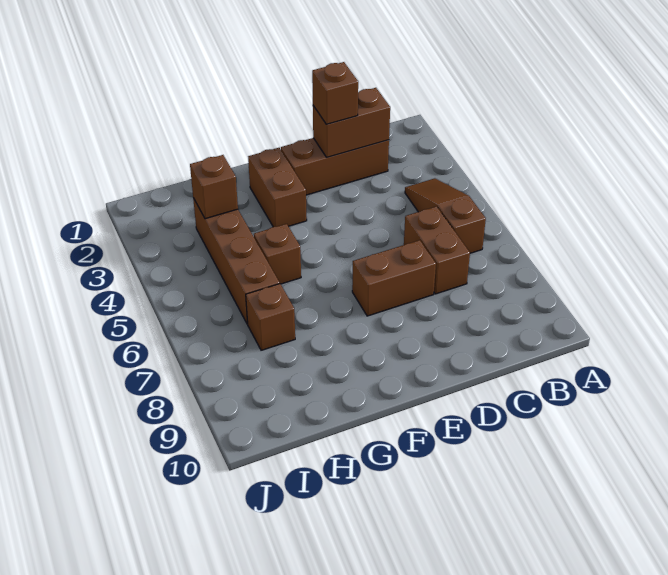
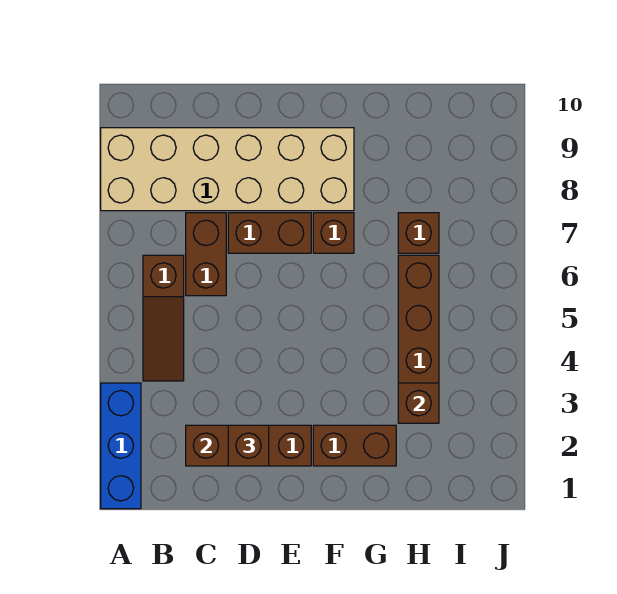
none -> blue 1x3 brick [101,383,141,509]
none -> tan 2x6 brick [101,128,354,211]
brown 1x2 brick [248,148,307,227] -> brown 1x2 brick turned to [313,425,396,466]
brown 1x1 brick [254,224,301,284] -> brown 1x1 brick moved to [313,213,354,253]

